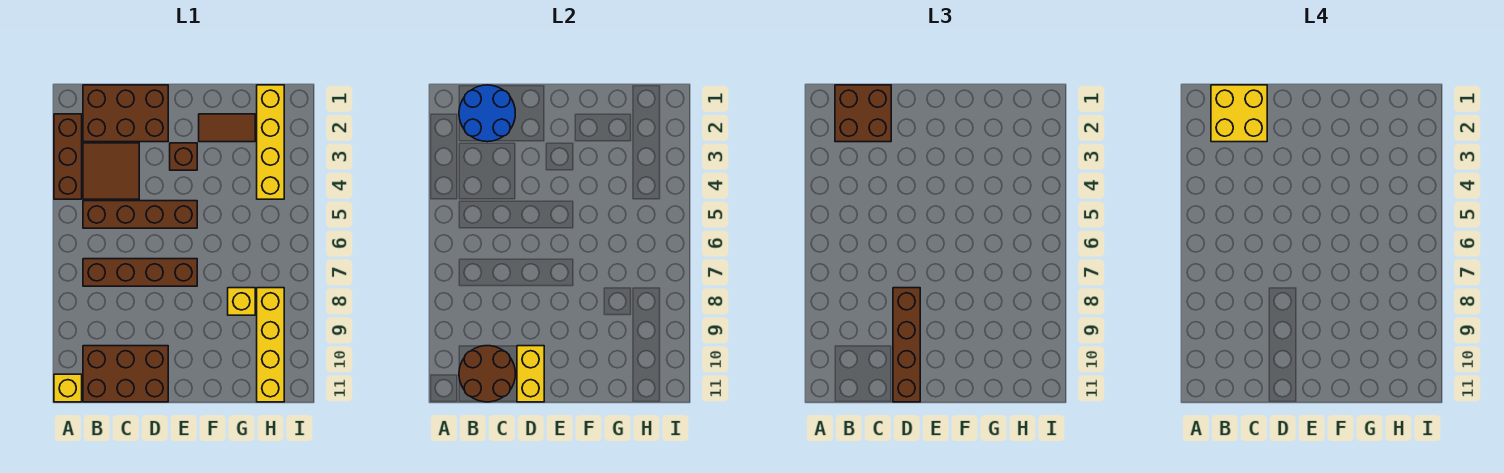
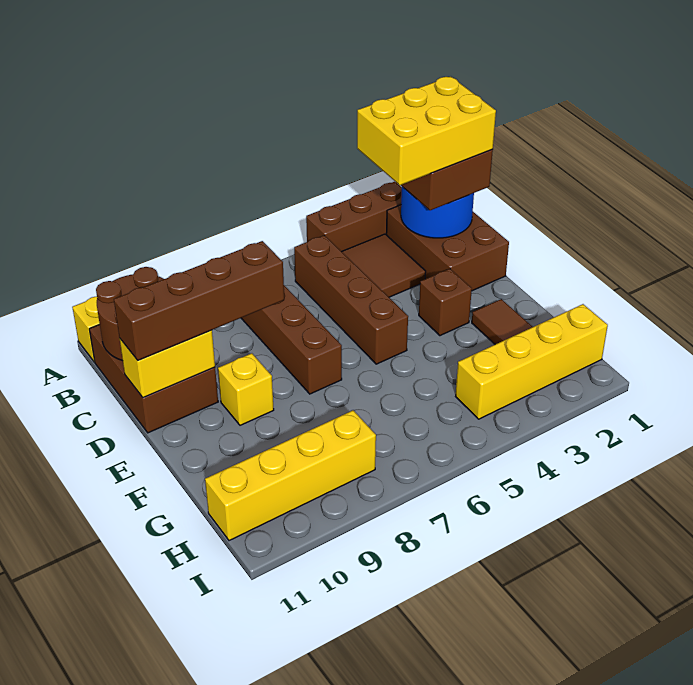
yellow 2x2 brick [1211,85,1267,142] -> yellow 2x3 brick [357,77,496,185]
yellow 1x1 brick [228,288,255,315] -> yellow 1x1 brick moved to [218,353,274,425]

